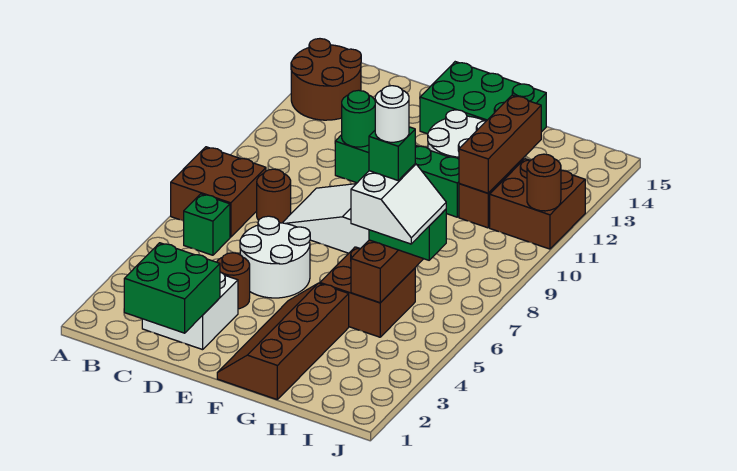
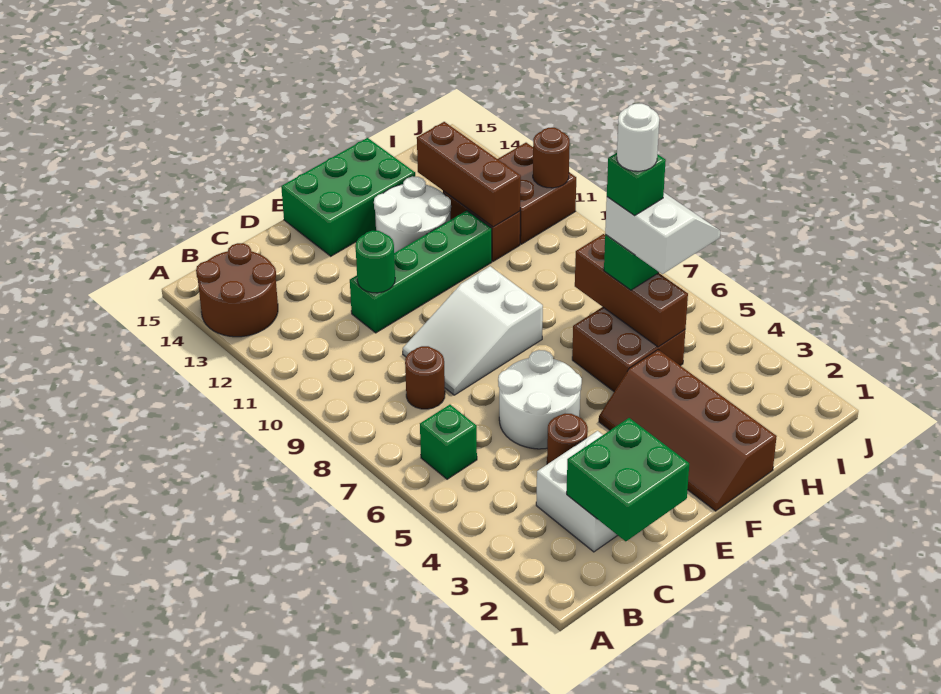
brown 2x2 brick [171,147,266,237] -> none

